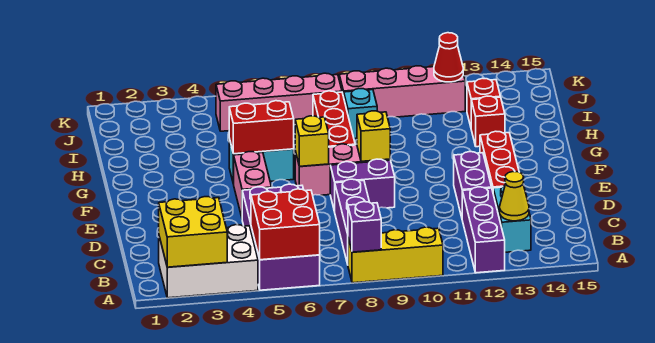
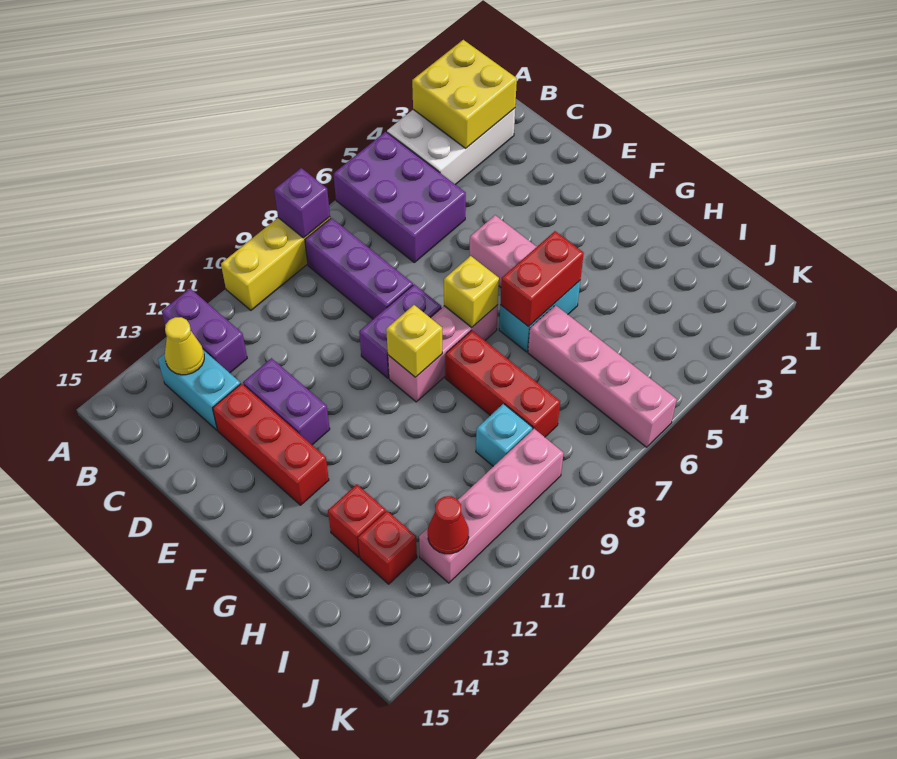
purple 2x4 brick [242,184,320,290] -> purple 2x3 brick [334,132,466,262]
red 2x2 brick [251,189,320,260] -> none
purple 1x3 brick [462,187,505,273] -> purple 1x2 brick [162,289,247,373]
pink 1x4 brick [216,73,342,131] -> pink 1x4 brick turned to [528,305,677,447]

